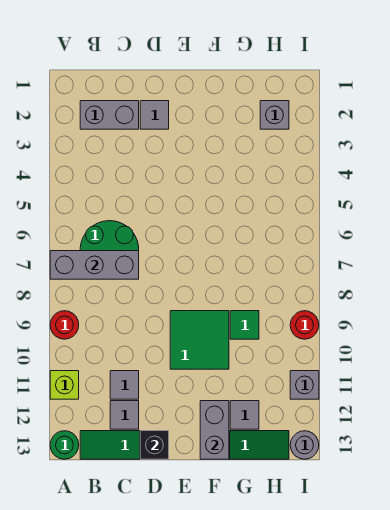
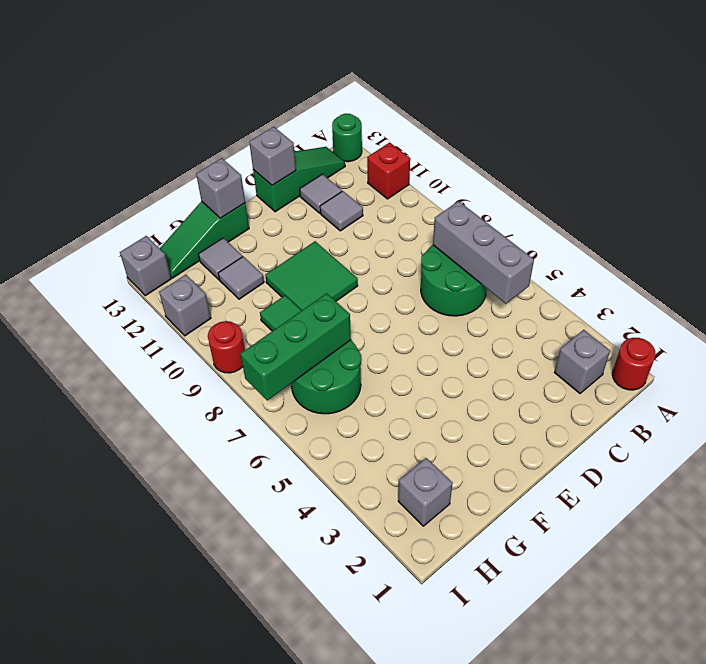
grey 1x3 brick [50,251,139,279] -> grey 1x3 brick turned to [433,201,534,304]
red 1x1 round brick [50,311,79,339] -> red 1x1 round brick moved to [612,338,656,390]
lime 1x1 brick [50,371,79,399] -> red 1x1 brick [367,142,410,199]
grey 1x2 brick [80,101,139,129] -> grey 1x1 brick [555,330,610,393]
grey 1x1 tile [140,101,169,129] -> grey 1x1 tile moved to [218,257,264,299]
black 1x1 brick [140,431,169,459] -> grey 1x1 brick [249,127,296,185]
grey 1x2 brick [200,401,229,459] -> grey 1x1 brick [196,158,245,218]
none -> green 2x2 round brick [291,340,361,414]
none -> green 1x3 brick [241,293,351,401]
grey 1x1 round brick [290,431,319,459] -> grey 1x1 brick [120,236,171,296]

